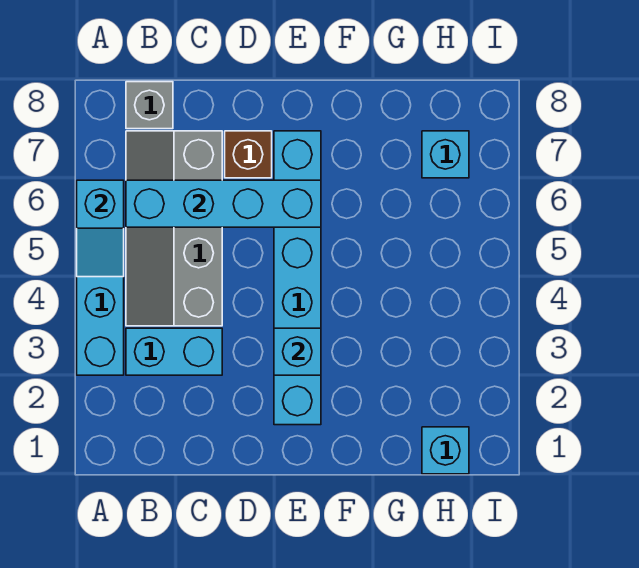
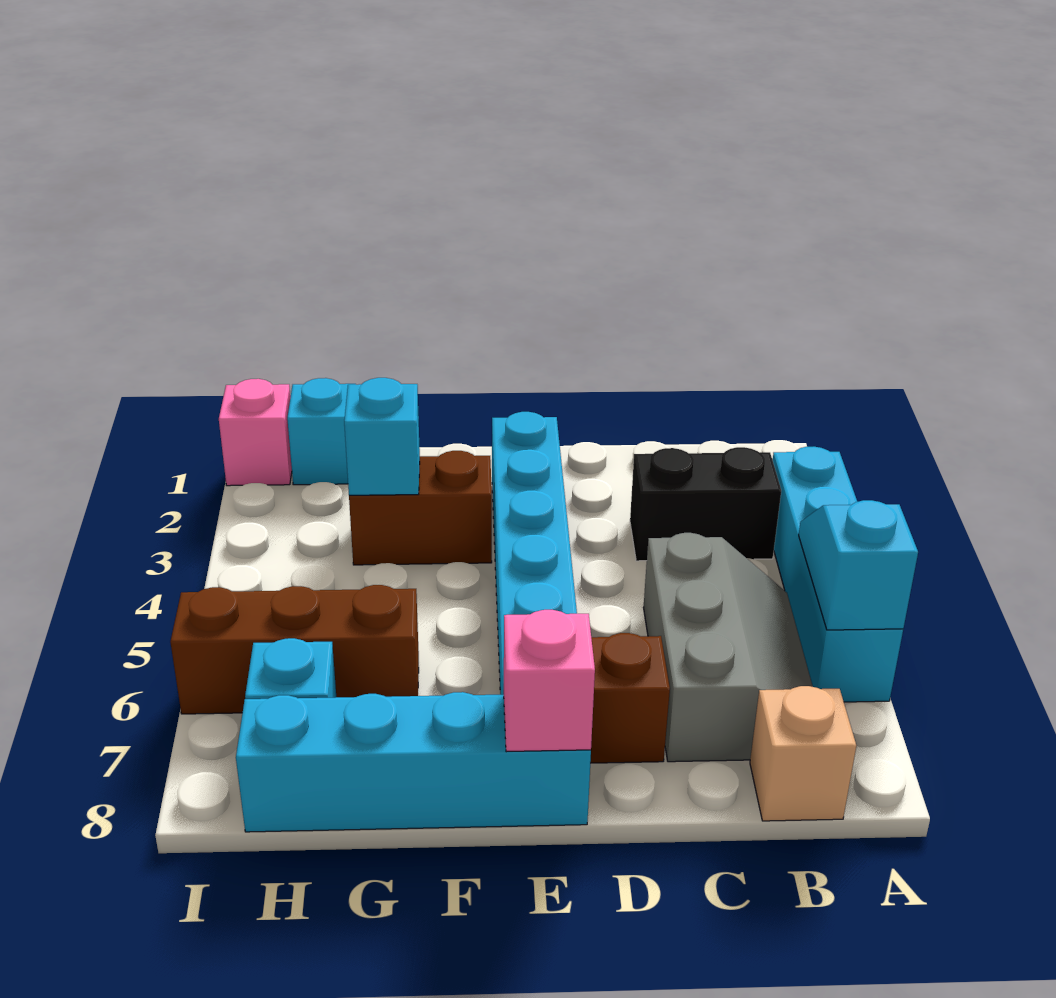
cyan 1x2 brick [126,328,222,375] -> black 1x2 brick [630,447,781,561]
grey 2x4 slope [126,131,222,326] -> grey 2x3 slope [643,533,813,762]
cyan 1x4 brick [126,180,321,227] -> cyan 1x4 brick moved to [236,692,591,832]
grey 1x1 brick [126,82,173,129] -> tan 1x1 brick [750,686,856,821]
cyan 1x1 brick [274,328,321,375] -> cyan 1x1 brick moved to [344,378,420,495]
none -> pink 1x1 brick [503,610,595,752]
none -> brown 1x2 brick [349,451,492,565]
none -> brown 1x3 brick [170,585,419,714]
none -> pink 1x1 brick [219,379,292,486]

